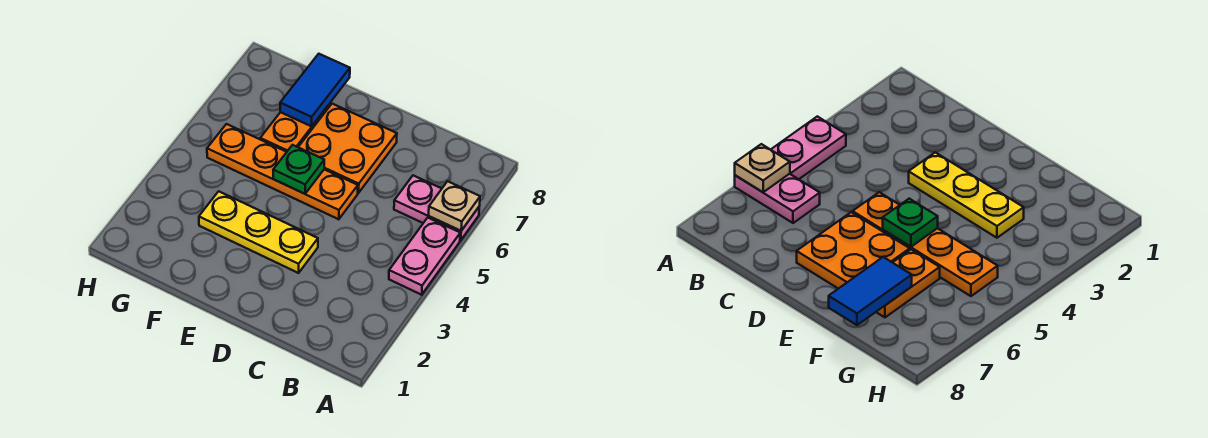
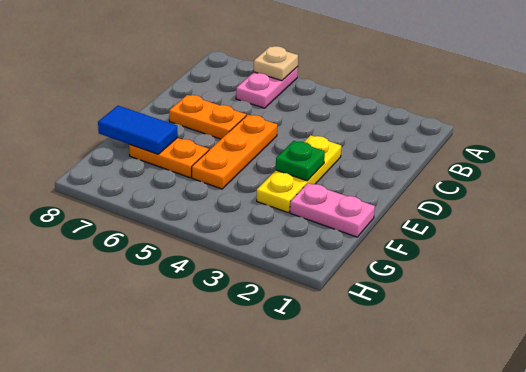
pink 1x2 plate [389,218,460,295] -> pink 1x2 plate moved to [290,183,375,237]
orange 1x4 plate [207,124,358,219] -> orange 1x3 plate [192,115,277,189]
orange 2x2 plate [298,104,397,193] -> orange 1x2 plate [169,95,246,139]
green 1x1 plate [273,145,324,194] -> green 1x1 plate moved to [276,141,325,181]

